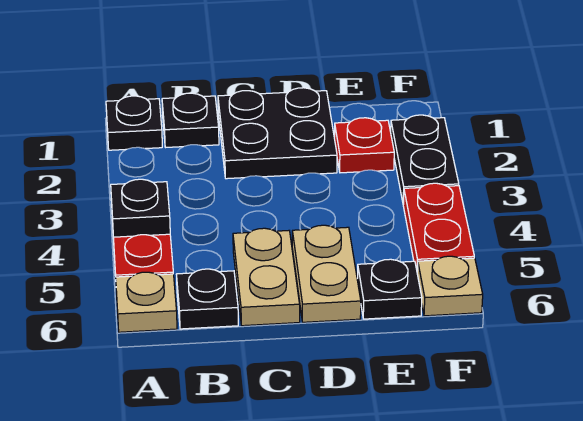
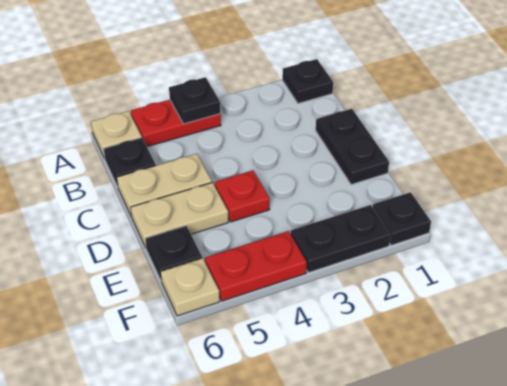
black 1x1 plate [162,93,219,147] -> black 1x1 plate moved to [373,192,431,245]
black 2x2 plate [218,88,337,179] -> black 1x2 plate [316,109,389,185]
red 1x1 plate [334,118,394,173] -> red 1x1 plate moved to [215,170,270,222]

